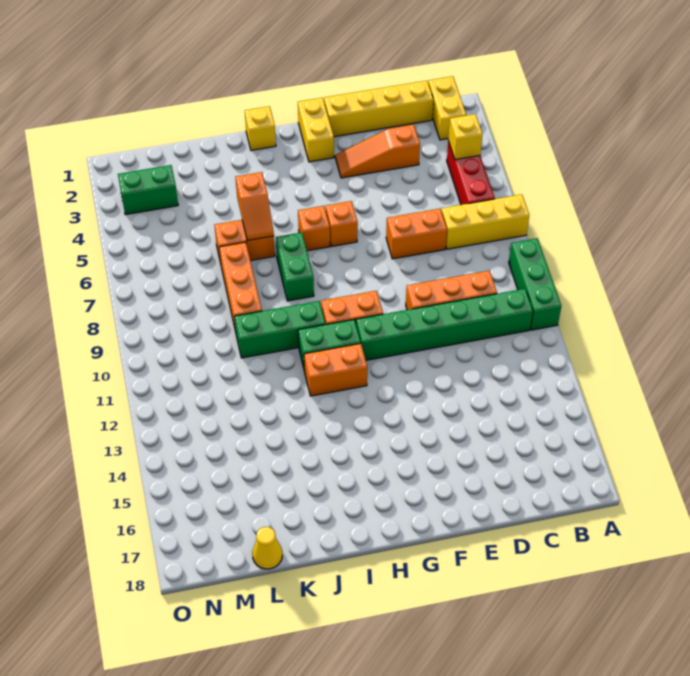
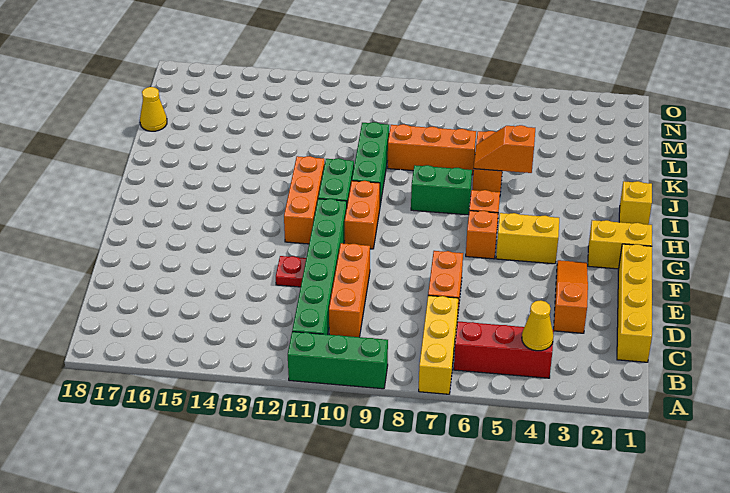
yellow 1x2 brick [428,76,466,140] -> yellow 1x2 brick moved to [496,213,559,264]
yellow 1x1 brick [448,114,483,160] -> yellow 1x1 cone [522,300,553,351]
none -> red 1x1 plate [276,256,306,287]
orange 1x2 brick [304,343,367,396] -> orange 1x3 brick [284,156,325,244]
green 1x2 brick [118,165,178,215] -> none

